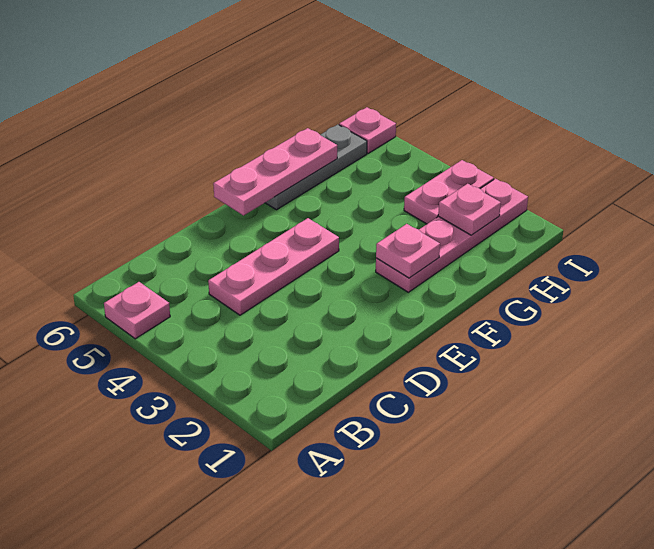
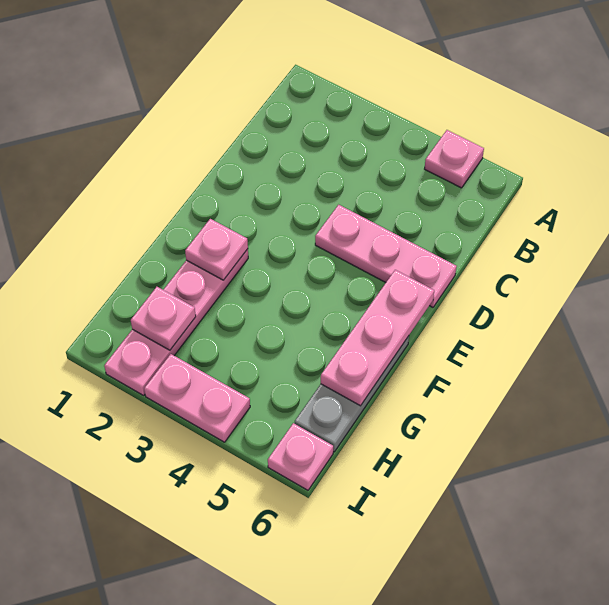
pink 1x3 plate [208,218,339,315] -> pink 1x3 plate turned to [315,205,457,307]
pink 1x2 plate [404,160,494,224] -> pink 1x2 plate turned to [144,354,250,442]

